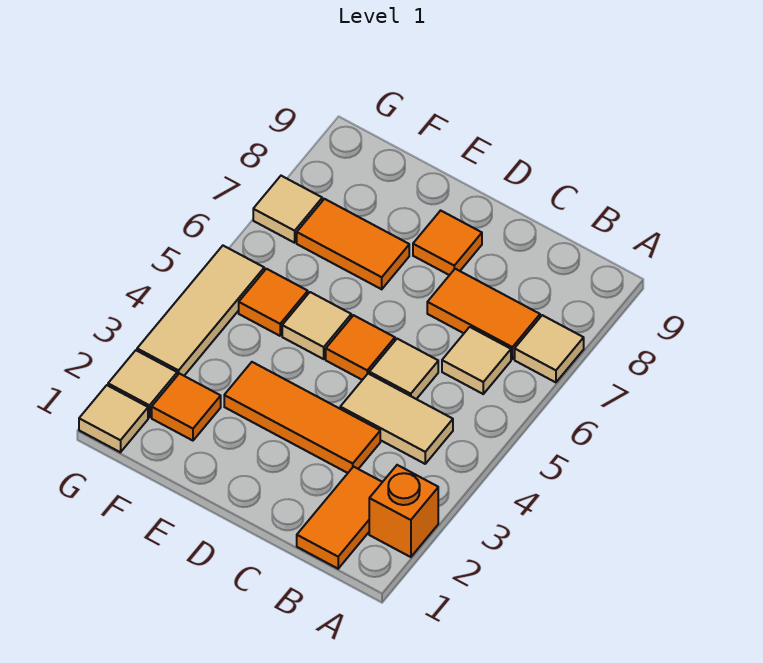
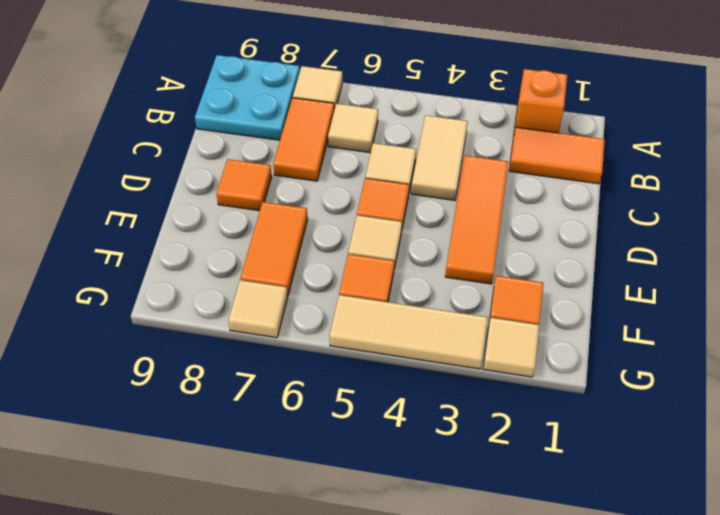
none -> cyan 2x2 plate [195,55,300,140]
tan 1x1 tile [79,385,148,452] -> none

